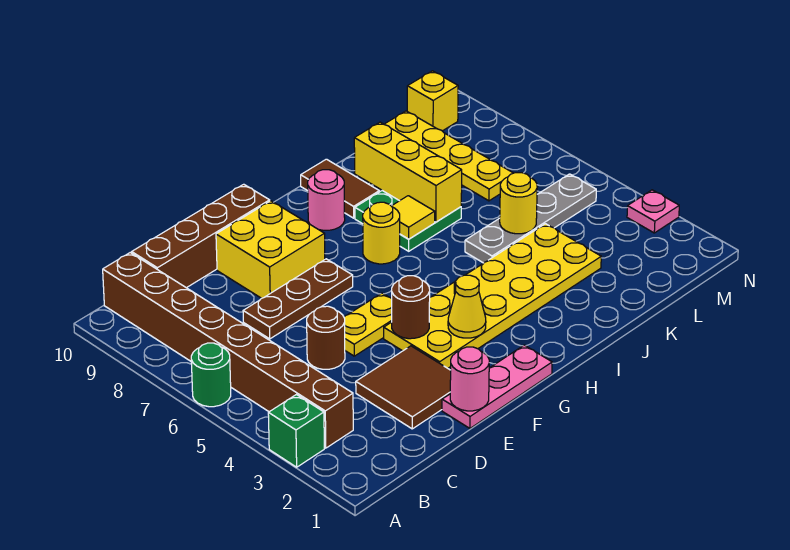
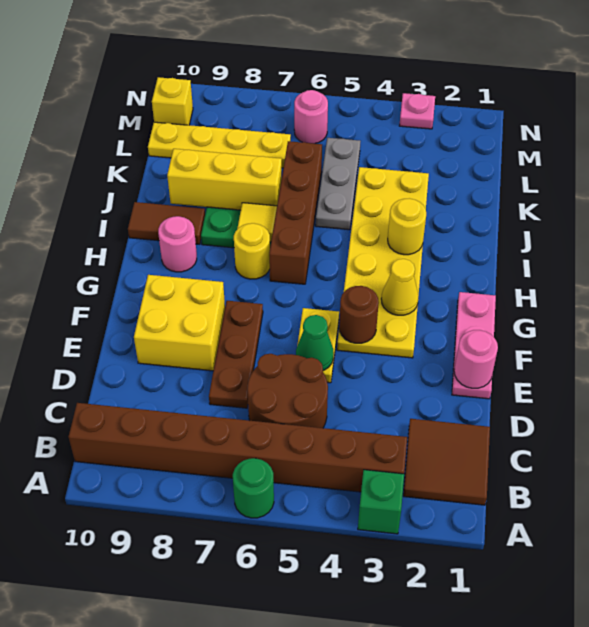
brown 1x4 brick [132,184,270,288] -> brown 1x4 brick moved to [269,141,322,284]
brown 2x2 tile [356,346,451,429] -> brown 2x2 tile moved to [403,419,490,505]
brown 1x1 round brick [307,306,345,369] -> brown 2x2 round brick [247,354,328,428]
none -> green 1x1 cone [296,315,334,371]
grey 1x4 plate [465,174,596,263] -> grey 1x3 plate [316,138,361,230]
yellow 1x1 round brick [500,173,537,234] -> yellow 1x1 round brick moved to [388,198,426,255]
none -> pink 1x1 round brick [294,90,328,144]

